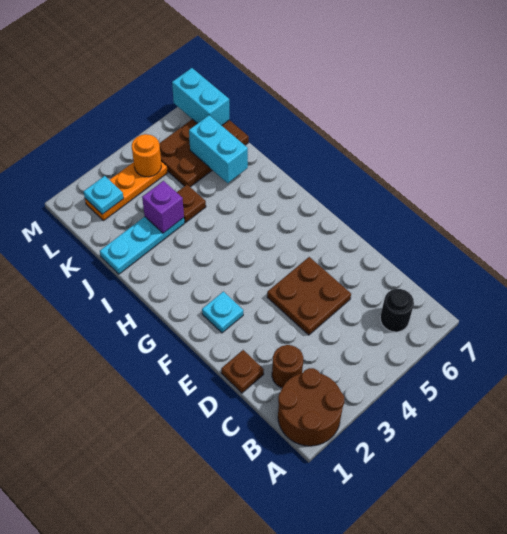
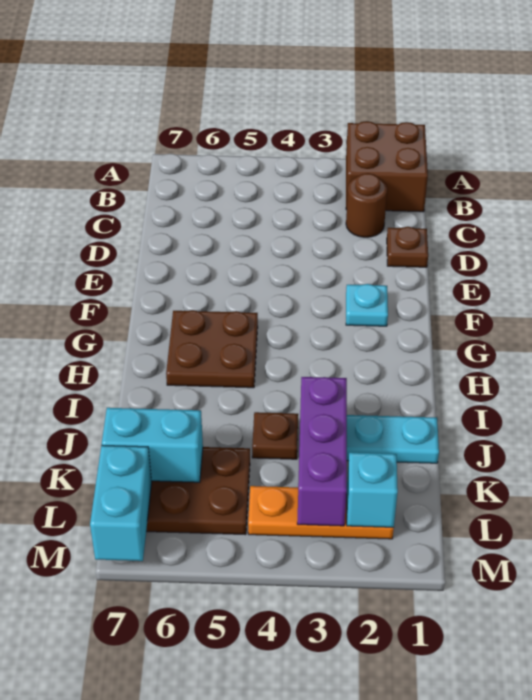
brown 2x2 round brick [278,368,344,446] -> brown 2x2 brick [346,121,428,212]
black 1x1 round brick [380,289,414,332] -> none
brown 2x2 plate [267,257,351,335] -> brown 2x2 plate moved to [166,310,258,388]
purple 1x1 brick [142,181,184,233] -> purple 1x3 brick [297,377,347,526]
cyan 1x2 brick [189,115,248,183] -> cyan 1x2 brick turned to [102,408,203,482]
cyan 1x1 plate [83,176,124,214] -> cyan 1x1 brick [347,453,398,527]
orange 1x1 round brick [132,134,161,177] -> none

